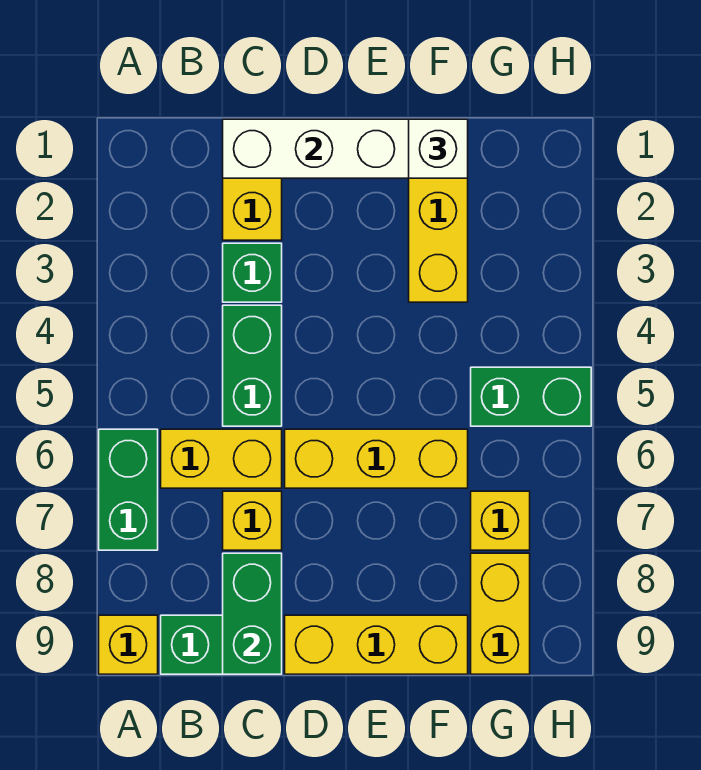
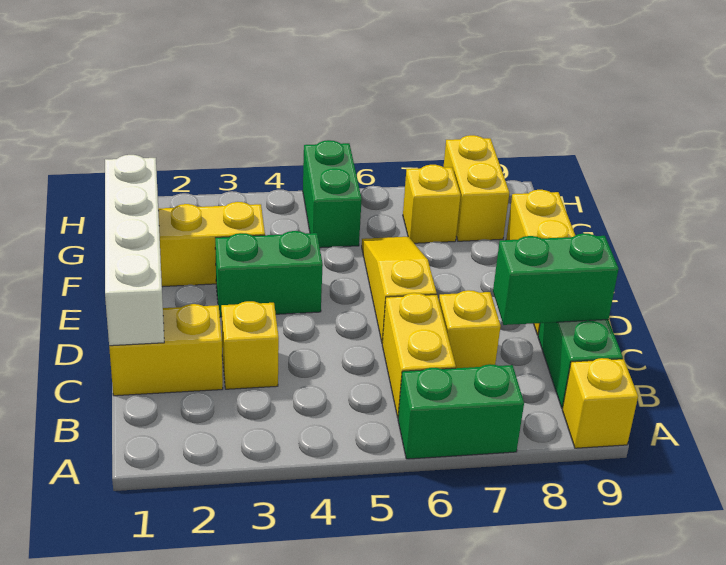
green 1x1 brick [223,243,282,302] -> yellow 1x1 brick [221,301,279,389]
green 1x2 brick [223,305,282,426] -> green 1x2 brick moved to [215,231,323,317]
yellow 1x3 brick [285,429,468,488] -> yellow 1x3 slope [362,237,437,343]
white 1x1 brick [409,119,468,178] -> none
yellow 1x2 brick [471,553,530,674] -> yellow 1x2 brick turned to [444,135,509,241]

